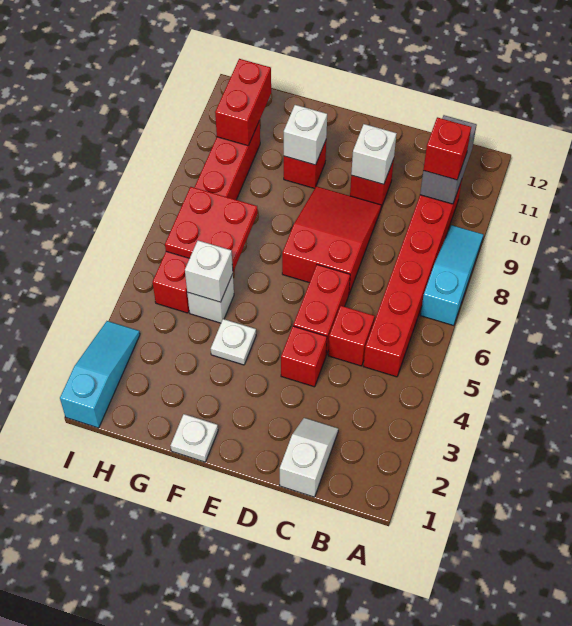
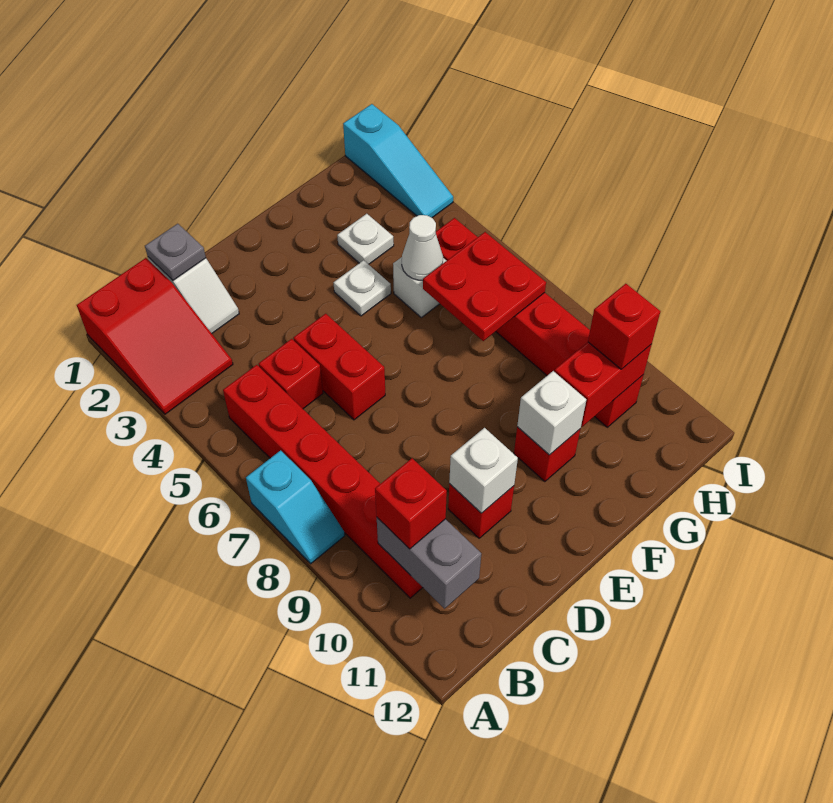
cyan 1x3 slope [420,225,483,326] -> cyan 1x2 slope [246,450,345,564]
none -> grey 1x1 plate [145,224,206,280]
red 1x1 brick [281,326,327,387] -> red 1x1 brick moved to [588,284,660,369]
red 2x3 slope [282,186,381,294] -> red 2x3 slope moved to [77,258,233,414]
white 1x1 plate [170,414,218,462] -> white 1x1 plate moved to [337,214,394,264]
white 1x1 brick [185,240,233,302] -> white 1x1 cone [402,215,443,280]
red 1x2 brick [215,59,271,146] -> red 1x2 brick turned to [554,342,652,427]

